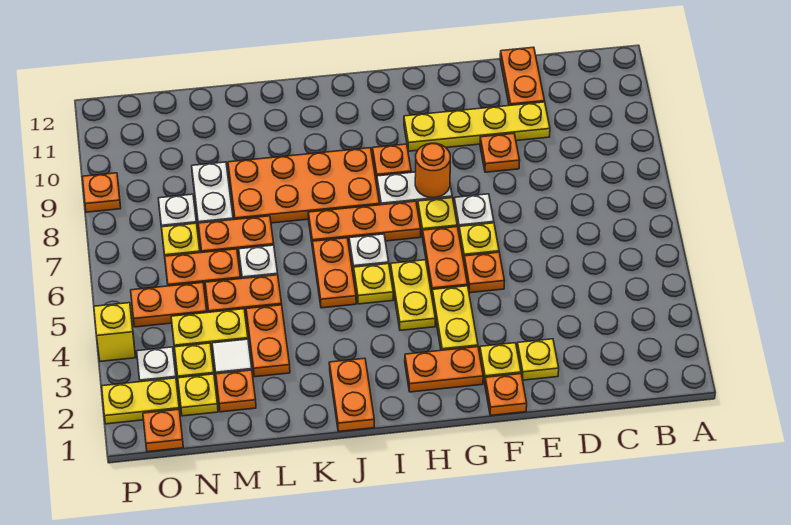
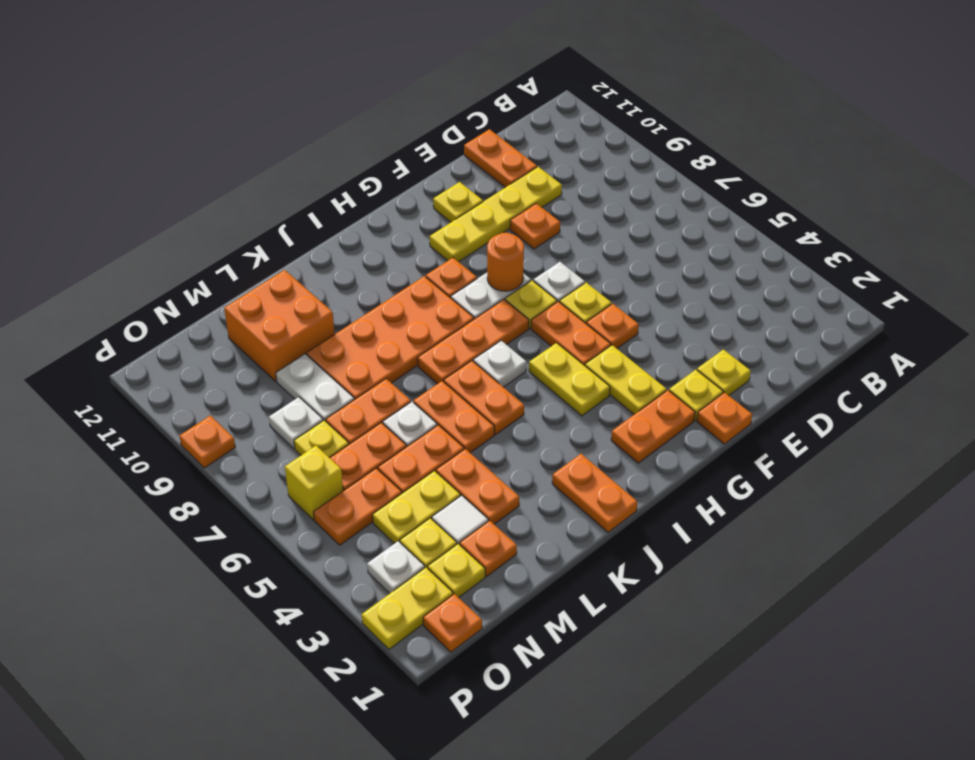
yellow 1x1 plate [354,264,393,304] -> yellow 1x1 plate moved to [433,182,483,222]
none -> orange 1x2 plate [414,381,494,453]
none -> orange 2x2 brick [224,270,335,381]
yellow 1x1 brick [94,303,136,361] -> yellow 1x1 brick moved to [285,446,343,520]

